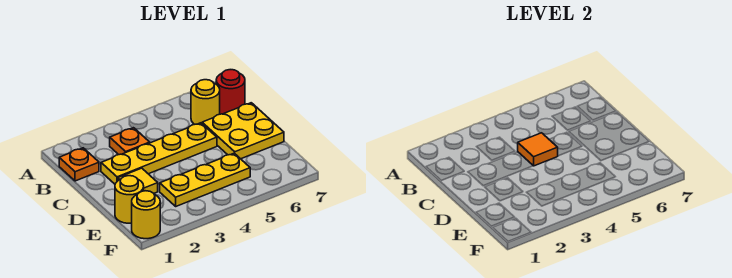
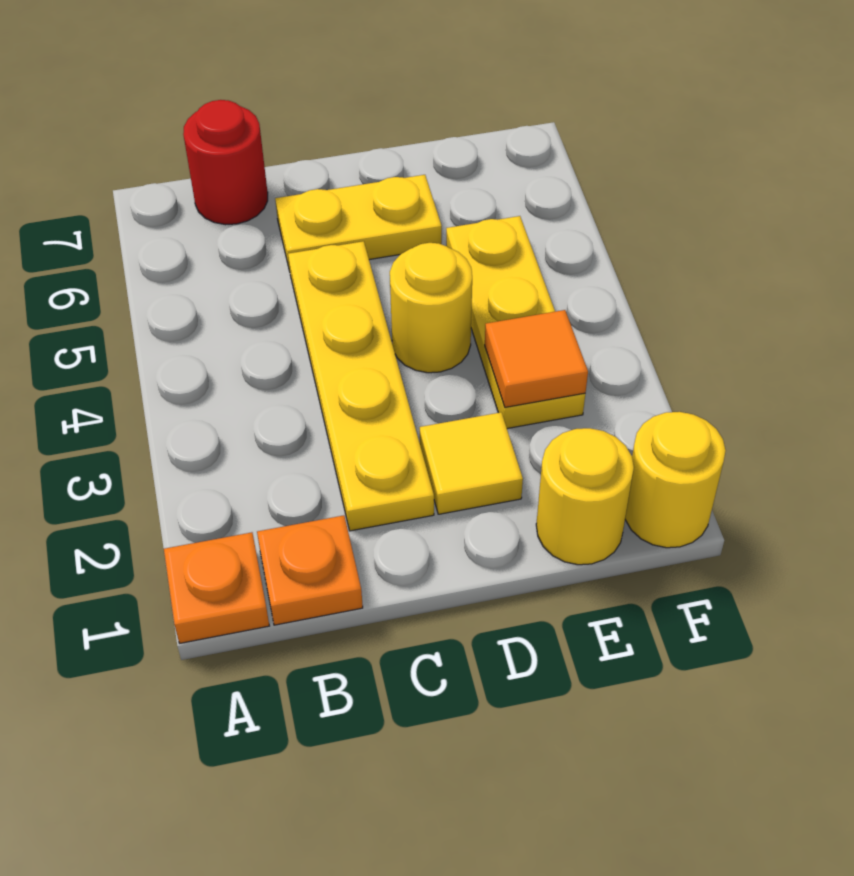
orange 1x1 plate [110,128,150,155] -> orange 1x1 plate moved to [164,532,269,643]
yellow 1x1 round brick [191,80,220,124] -> yellow 1x1 round brick moved to [390,243,472,373]
orange 1x1 tile [518,133,558,166] -> orange 1x1 tile moved to [485,310,588,407]
yellow 2x2 plate [202,103,284,159] -> yellow 1x2 plate [275,175,442,271]

